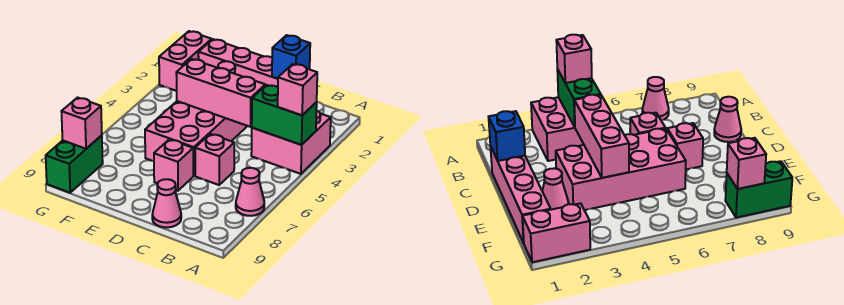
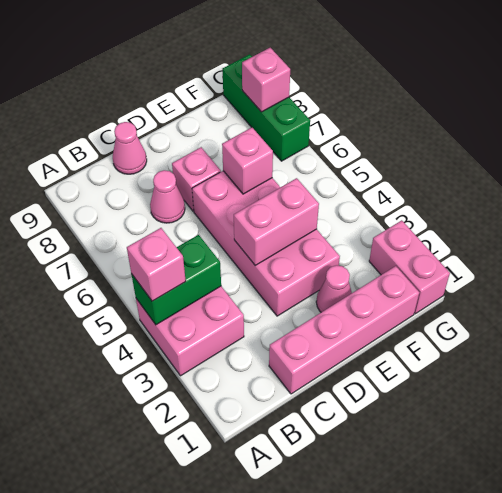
pink 1x1 cone [236,168,264,216] -> pink 1x1 cone moved to [150,170,185,223]
blue 1x1 brick [272,35,310,79] -> none
pink 1x3 brick [176,59,265,127] -> pink 1x2 brick [234,178,319,266]
pink 1x1 brick [195,134,234,185] -> pink 1x1 brick moved to [222,127,273,194]
green 1x2 brick [46,135,103,193] -> green 1x3 brick [222,54,310,161]

